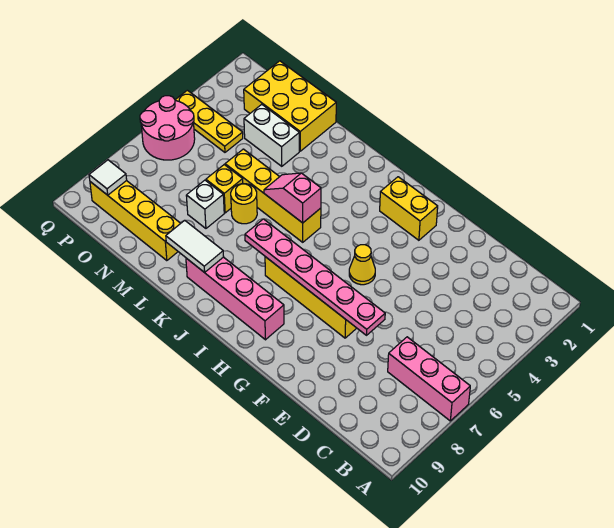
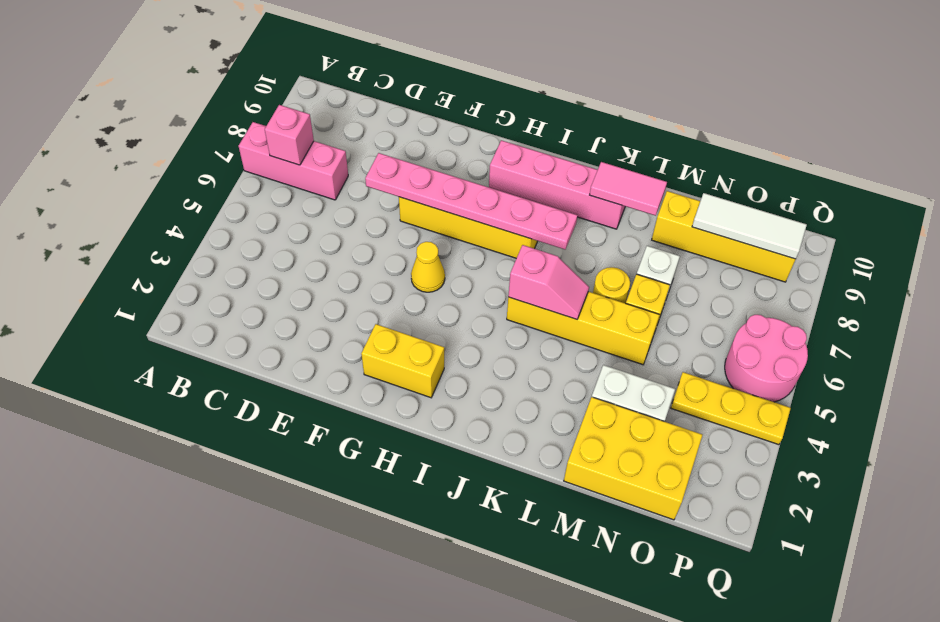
none -> pink 1x1 brick [265,105,314,165]
white 1x2 tile [166,220,224,273] -> pink 1x2 tile [590,162,667,216]
white 1x1 tile [89,160,127,195] -> white 1x3 tile [692,193,807,259]

